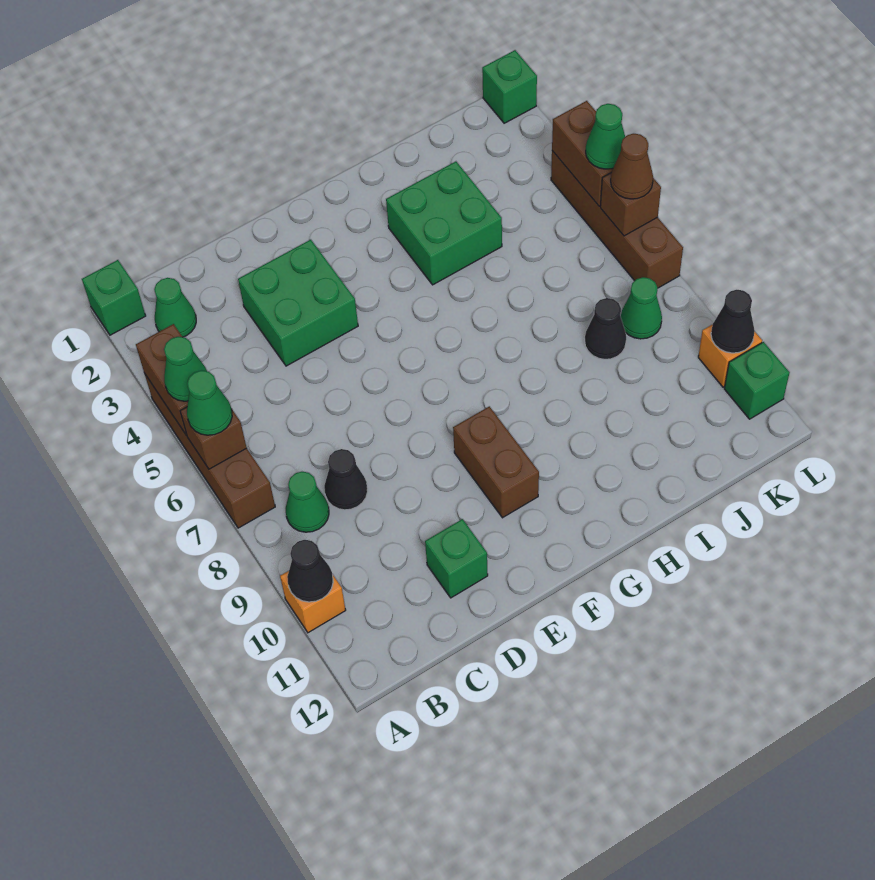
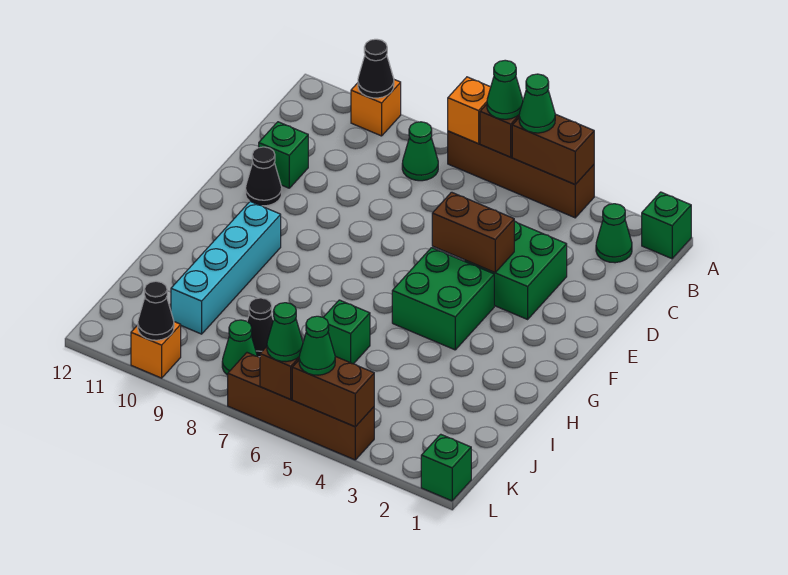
none -> orange 1x1 brick [448,77,491,144]
black 1x1 cone [324,449,368,510] -> black 1x1 cone moved to [246,147,282,206]
brown 1x2 brick [453,406,539,518] -> brown 1x2 brick moved to [432,192,514,272]
none -> cyan 1x4 brick [171,201,281,334]
green 2x2 brick [386,161,502,285] -> green 2x2 brick moved to [392,248,494,350]
brown 1x1 cone [611,134,653,199] -> green 1x1 cone [267,303,303,362]
green 1x1 brick [724,342,790,419] -> green 1x1 brick moved to [323,300,370,364]

